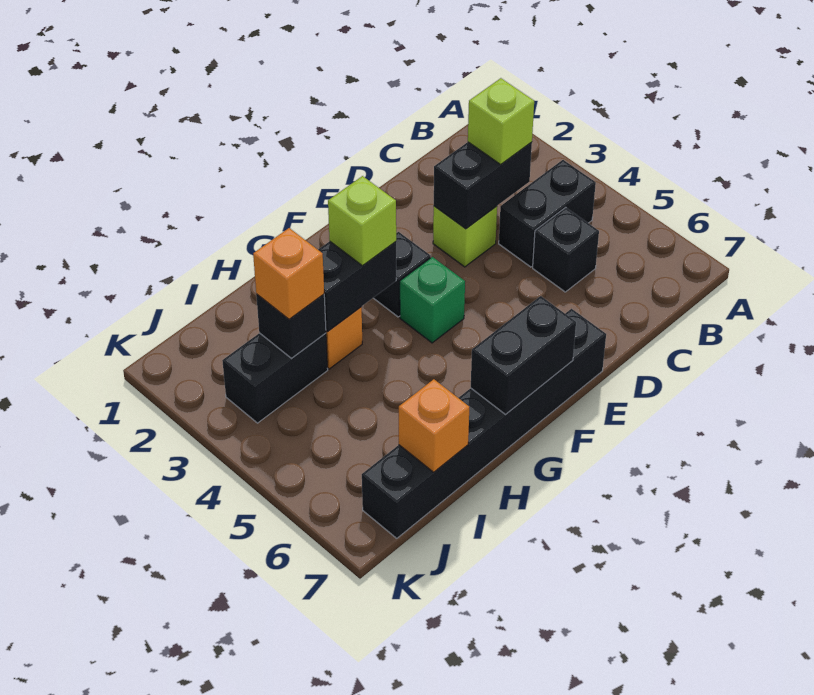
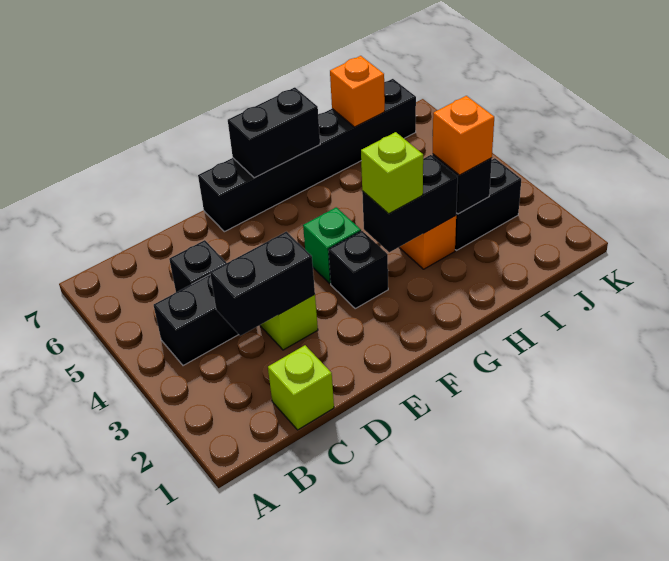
lime 1x1 brick [468,78,534,164] -> lime 1x1 brick moved to [268,345,334,430]

